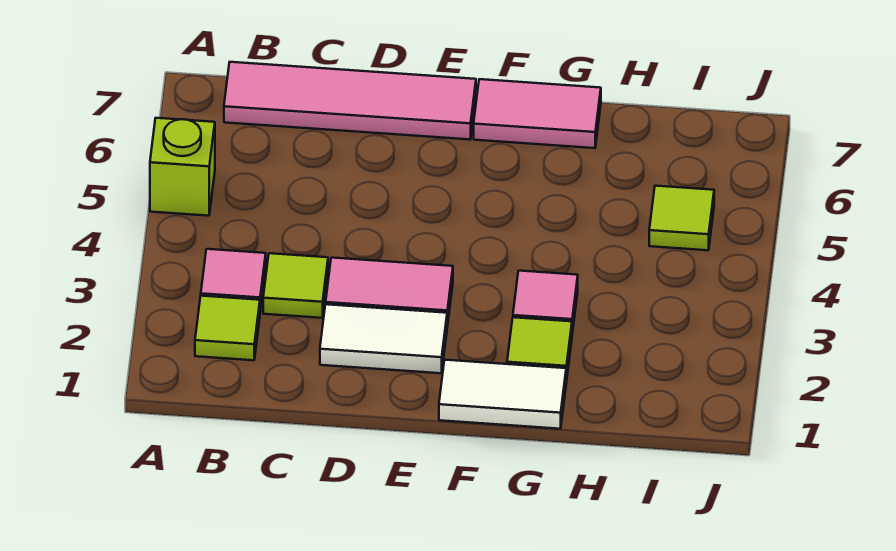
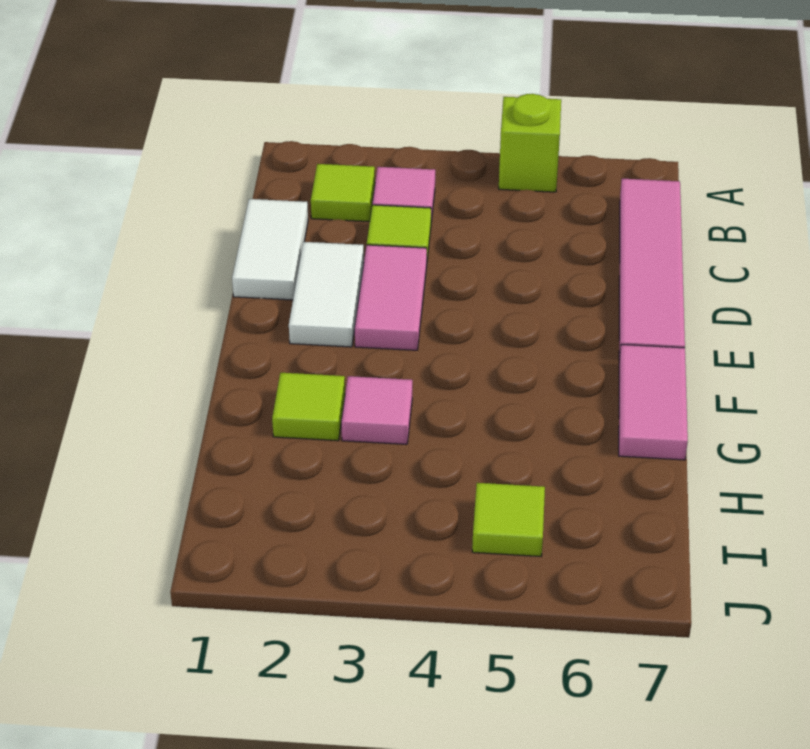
white 1x2 tile [439,360,566,429] -> white 1x2 tile moved to [232,199,308,300]

